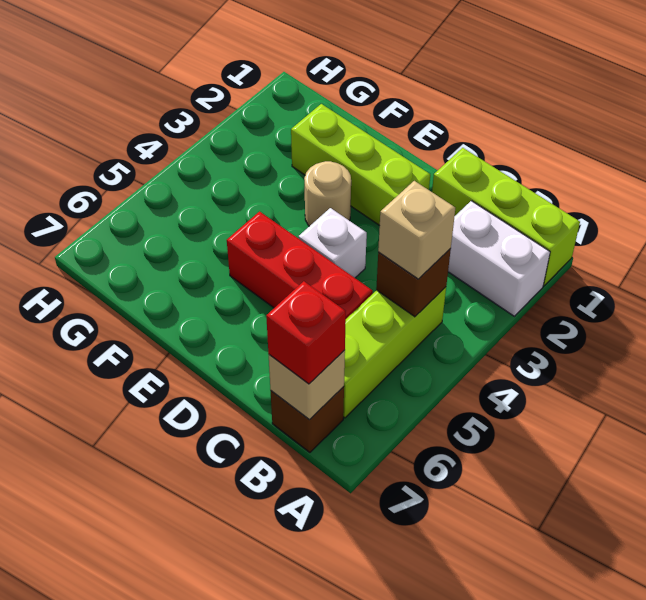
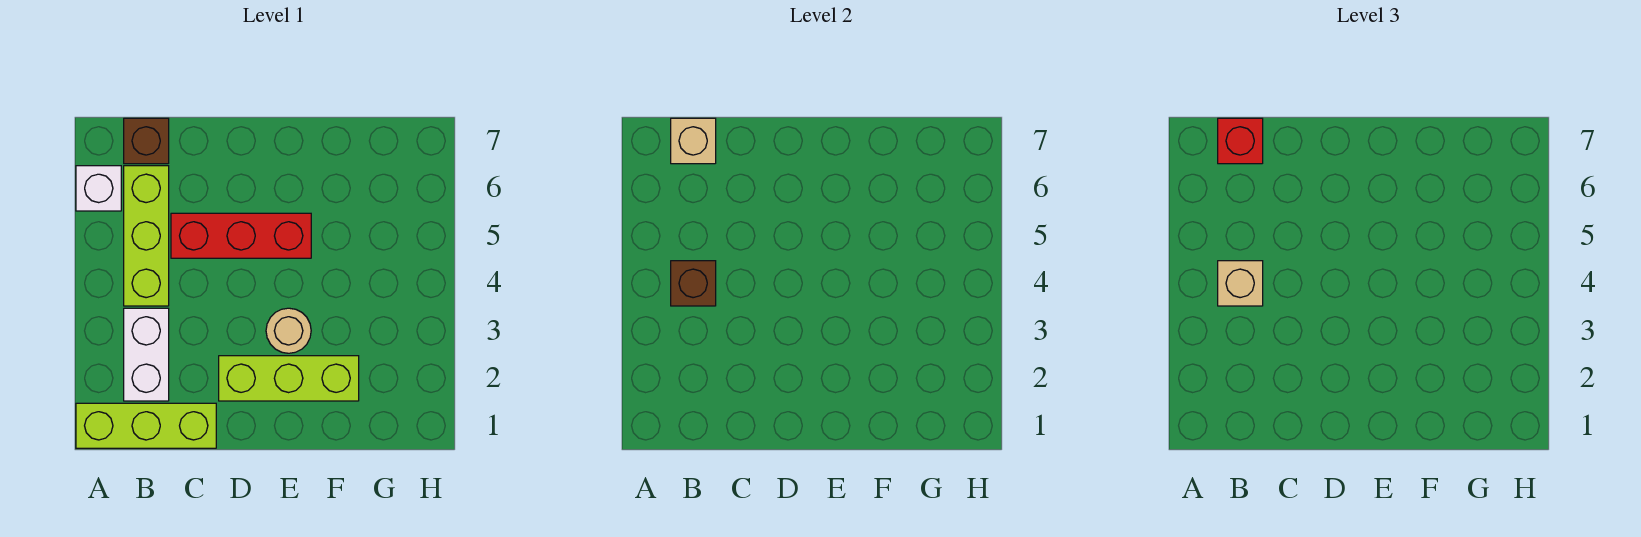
white 1x2 brick [448,201,550,316] -> white 1x2 brick turned to [124,308,169,401]
white 1x1 brick [299,208,367,278] -> white 1x1 brick moved to [76,166,121,211]

